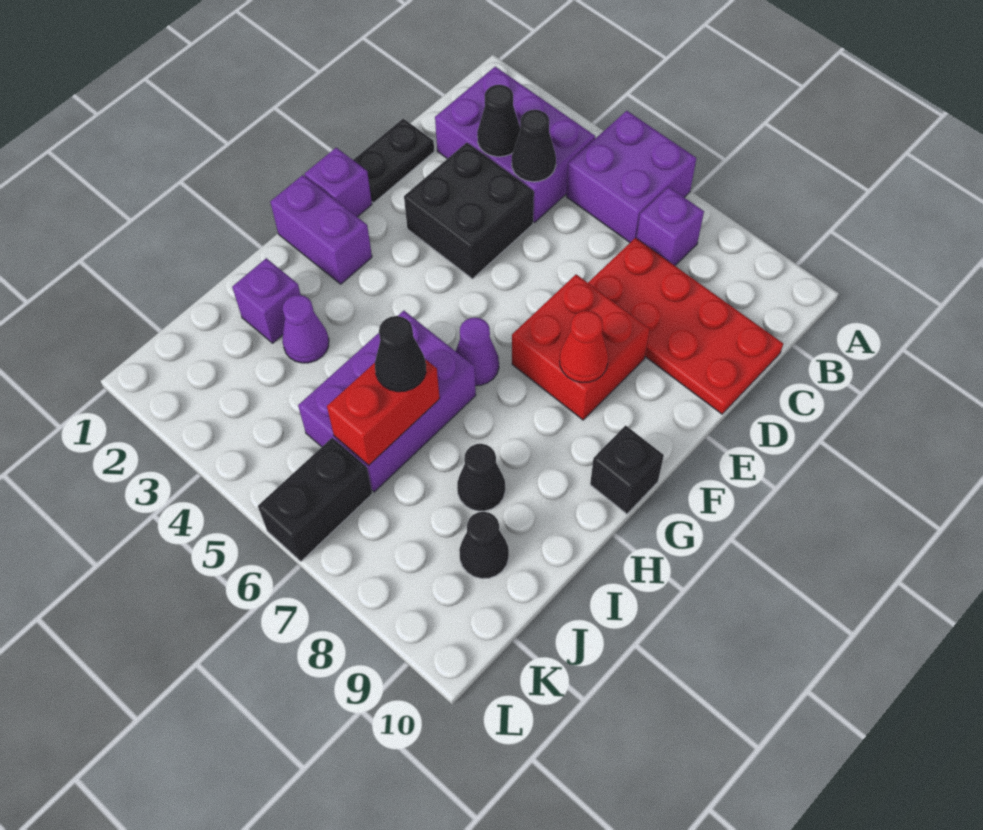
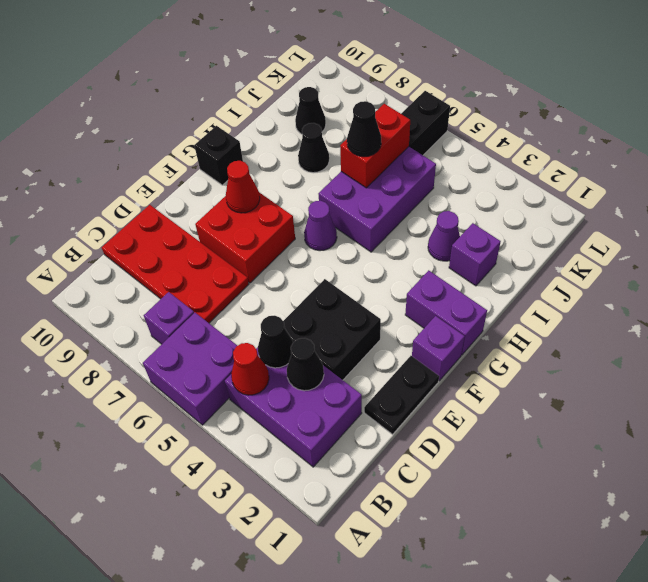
none -> red 1x1 cone [231,343,269,395]

